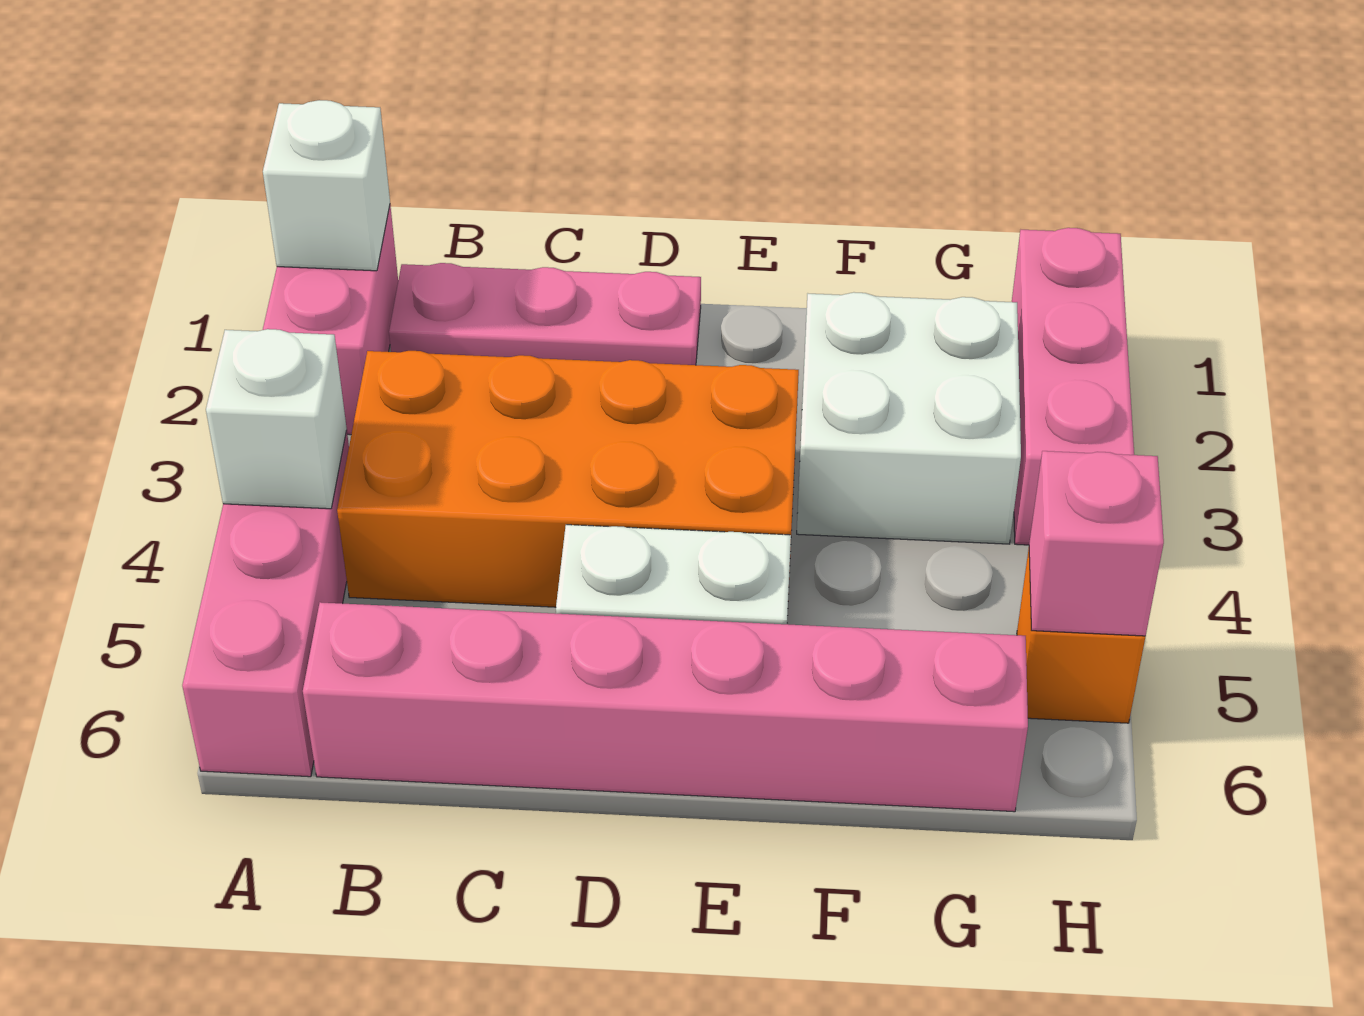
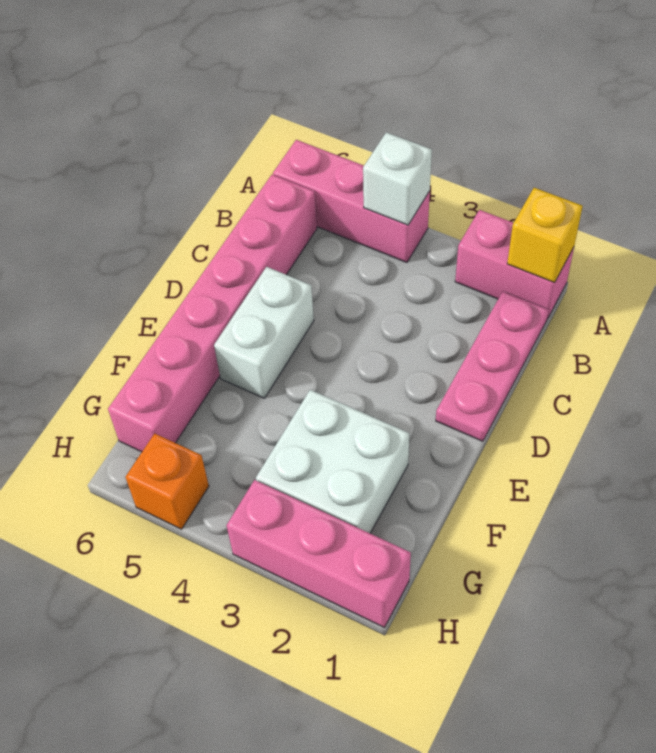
white 1x1 brick [263,100,390,271] -> yellow 1x1 brick [507,188,583,282]
orange 2x4 brick [337,351,799,607] -> none
pink 1x1 brick [1029,451,1164,636] -> none

